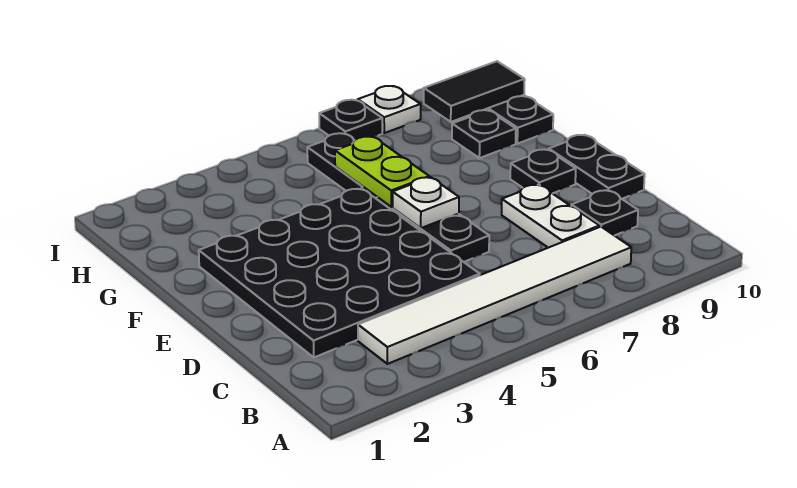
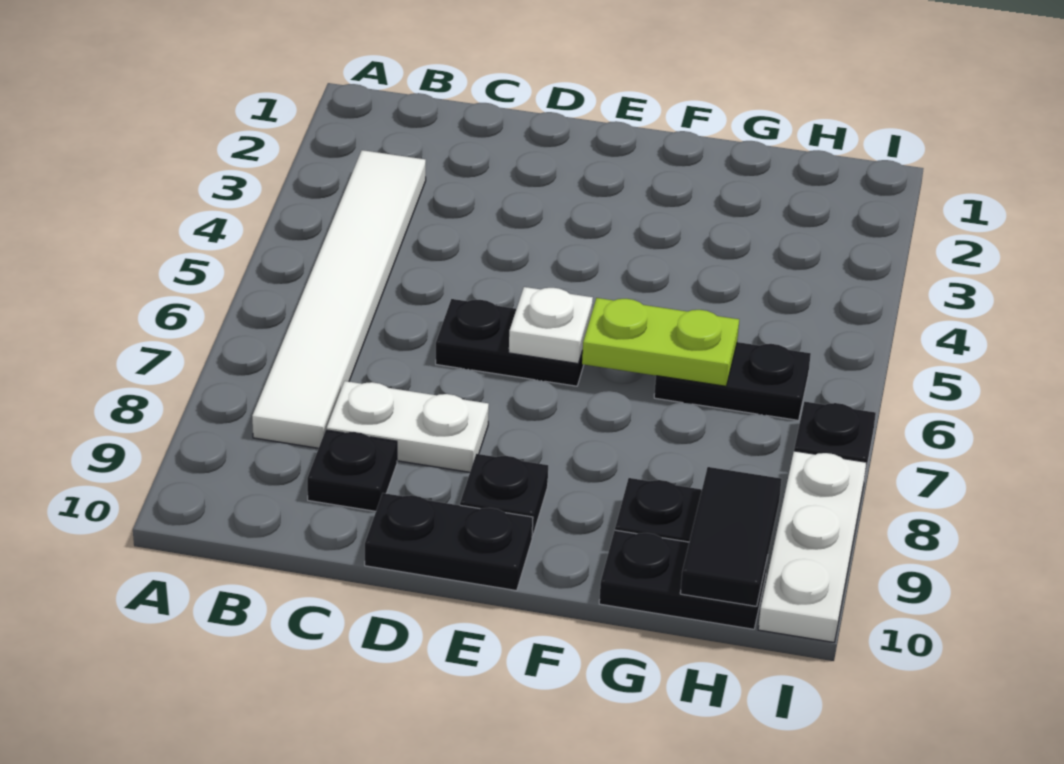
black 4x4 plate [199,188,480,357] -> none
white 1x1 plate [358,86,421,133] -> white 1x3 plate [758,451,867,642]

